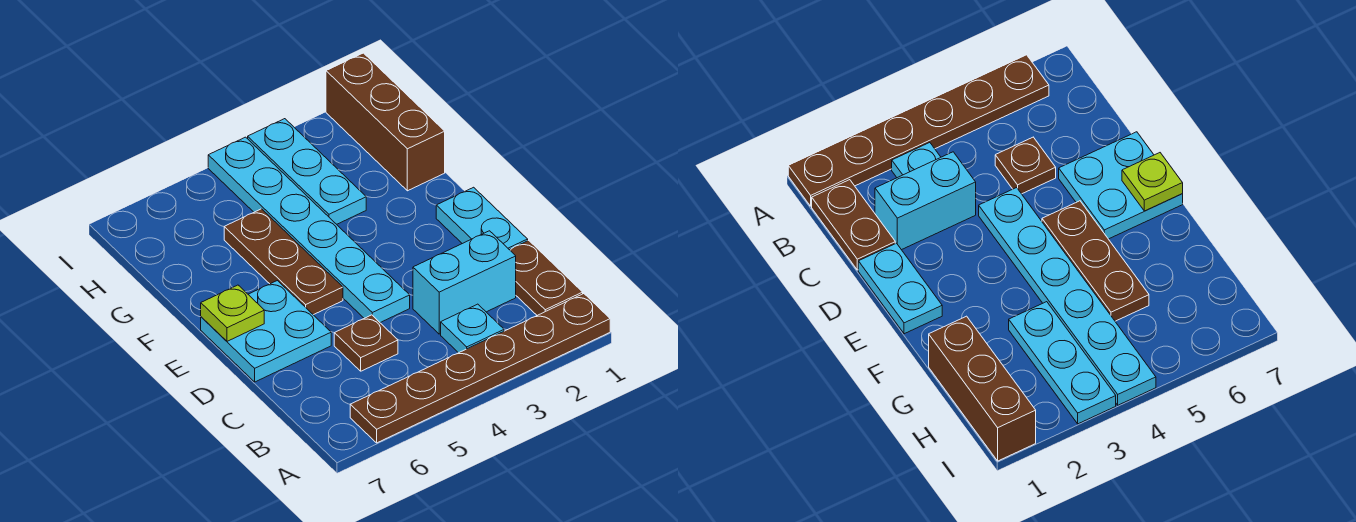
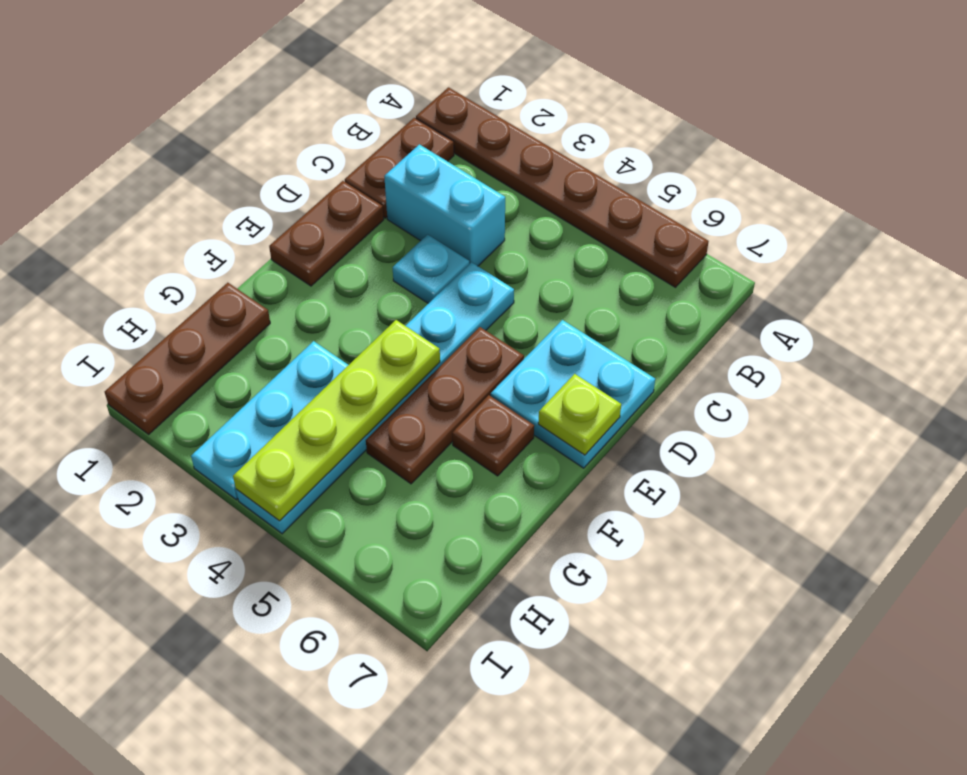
cyan 1x1 plate [441,304,504,353] -> cyan 1x1 plate moved to [393,235,469,303]
brown 1x1 plate [334,315,398,371] -> brown 1x1 plate moved to [452,395,534,476]
cyan 1x2 plate [436,187,528,250] -> brown 1x2 plate [269,181,384,286]
none -> lime 1x4 plate [233,320,440,521]
brown 1x3 brick [326,53,445,191] -> brown 1x3 plate [105,283,270,434]

